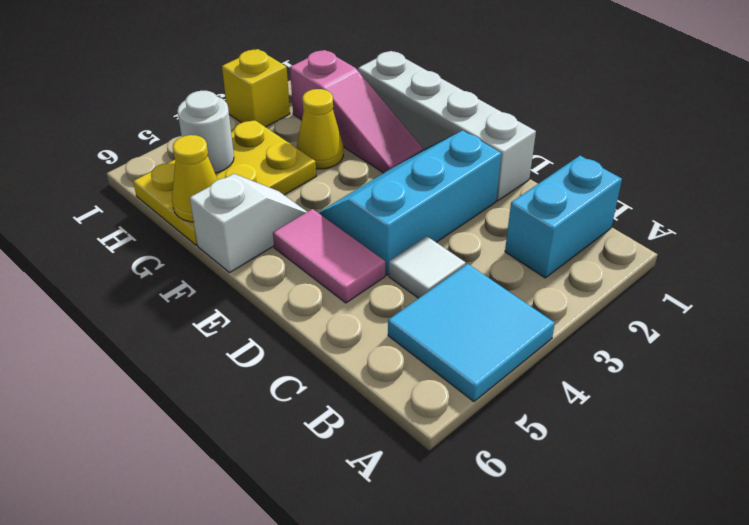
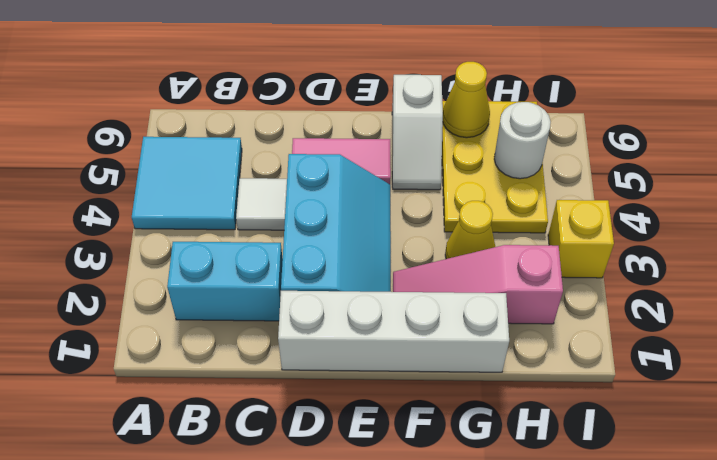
cyan 1x2 brick [505,156,622,278] -> cyan 1x2 brick turned to [167,242,283,321]

